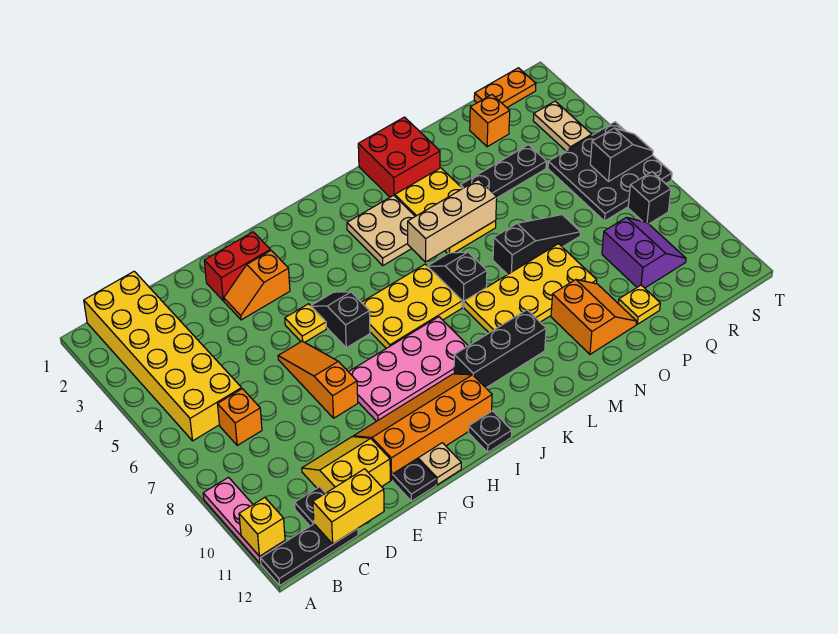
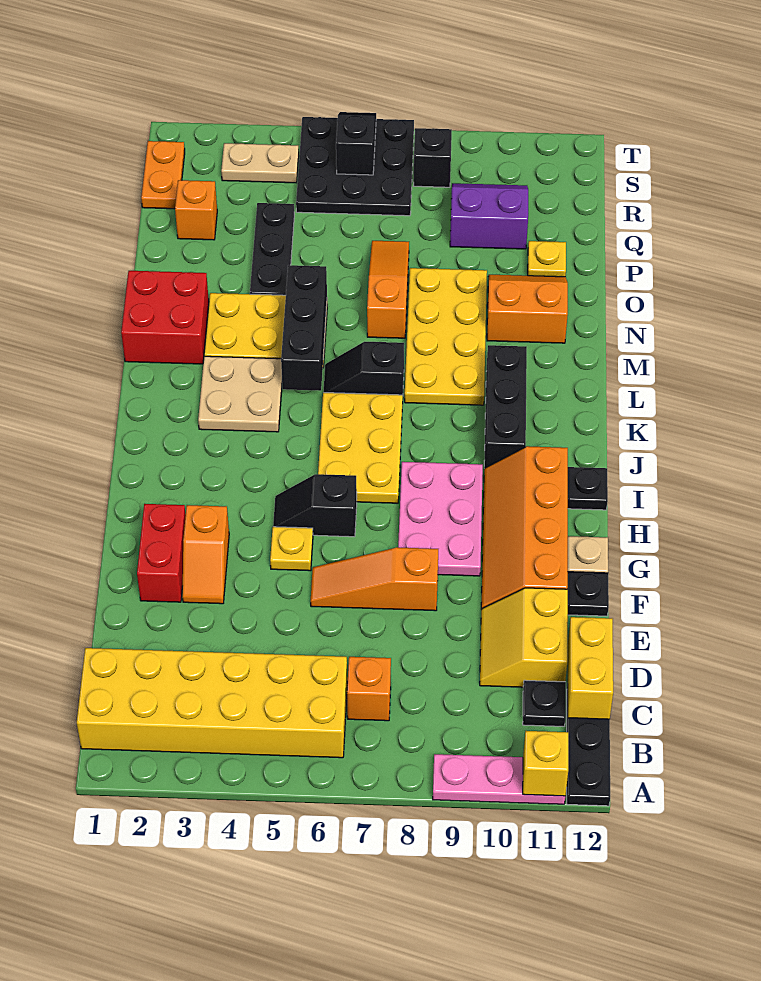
pink 2x4 plate [349,317,468,421] -> pink 2x3 plate [398,462,483,576]
tan 1x3 brick [408,180,497,262] -> black 1x3 brick [281,265,327,391]
black 1x3 slope [493,215,581,275] -> orange 1x3 slope [367,241,409,338]

